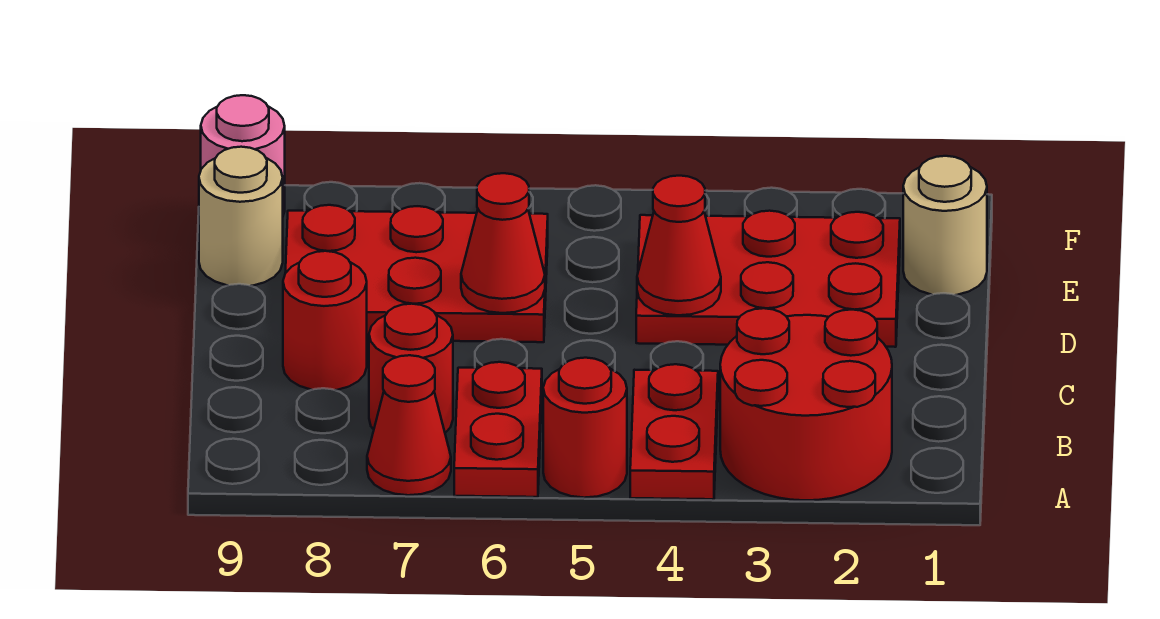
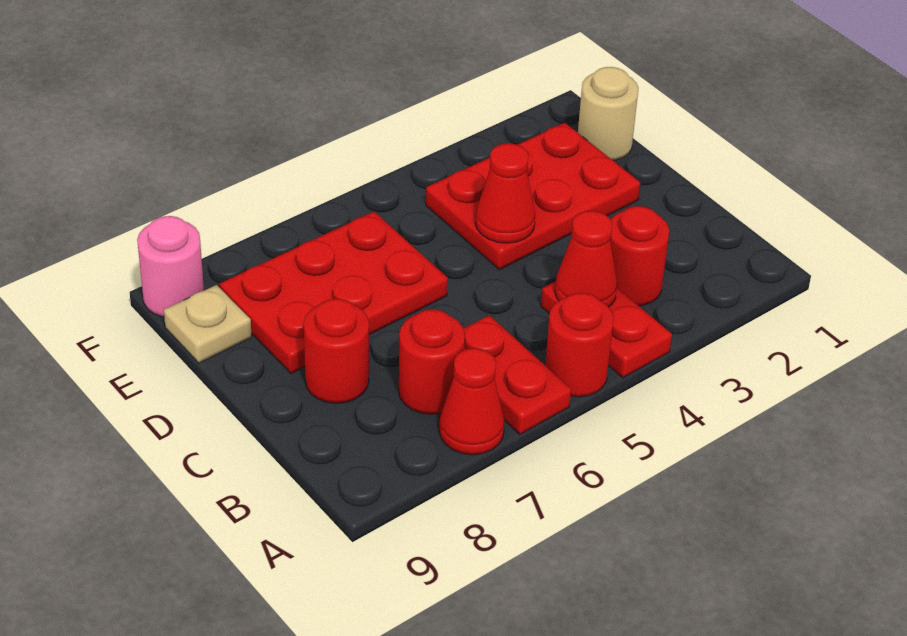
red 2x2 round brick [720,308,892,500] -> red 1x1 round brick [610,206,669,306]
red 1x1 cone [461,173,545,313] -> red 1x1 cone moved to [555,211,617,307]
tan 1x1 round brick [199,147,283,286] -> tan 1x1 plate [164,285,252,363]

